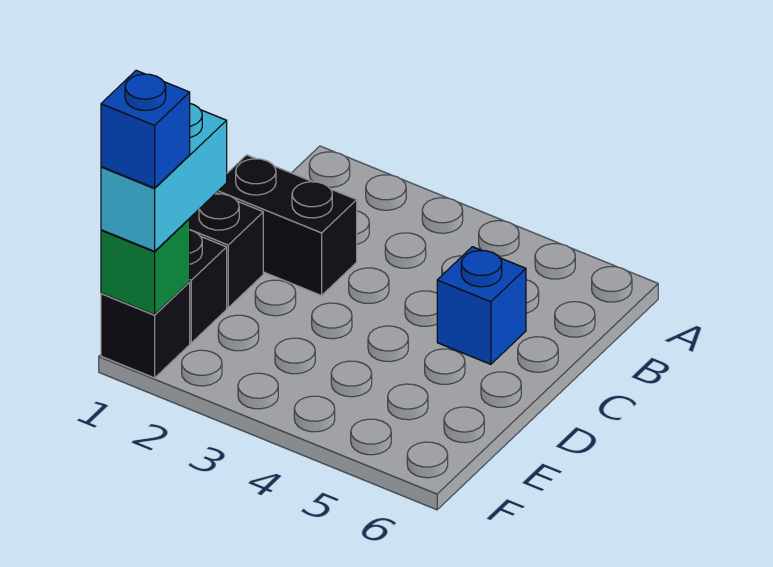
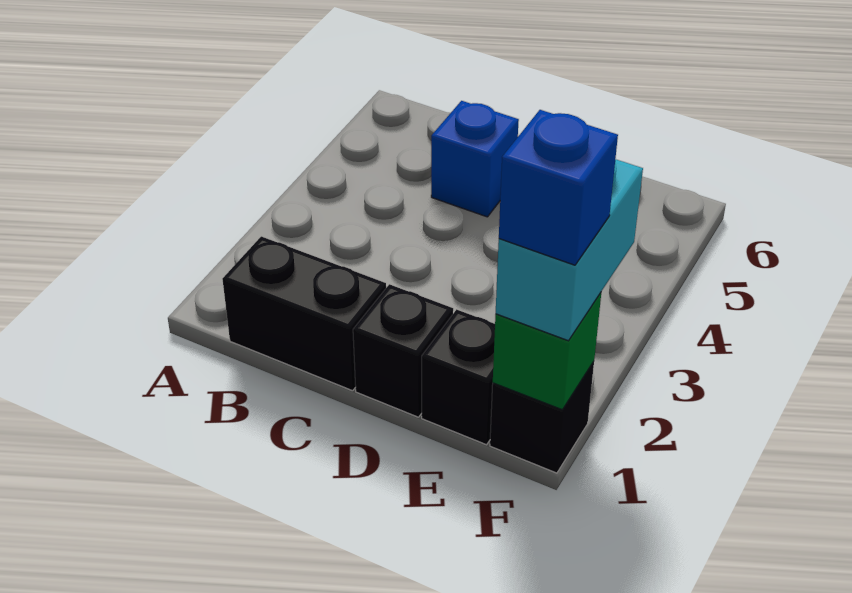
black 1x2 brick [217,155,357,296] -> black 1x2 brick turned to [222,236,386,391]
cyan 1x2 brick [101,104,227,251] -> cyan 1x2 brick turned to [496,159,643,341]

